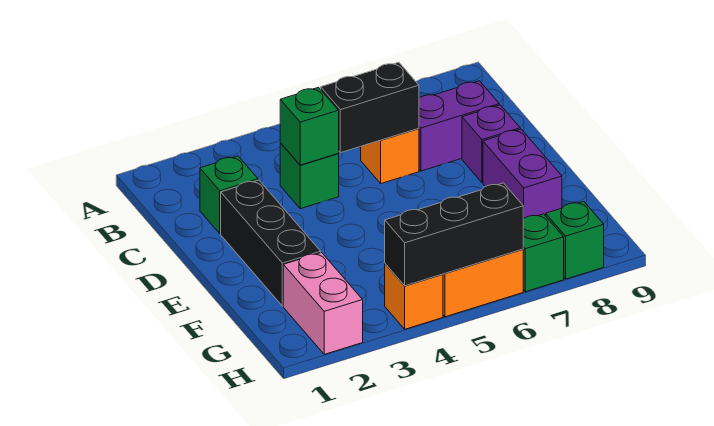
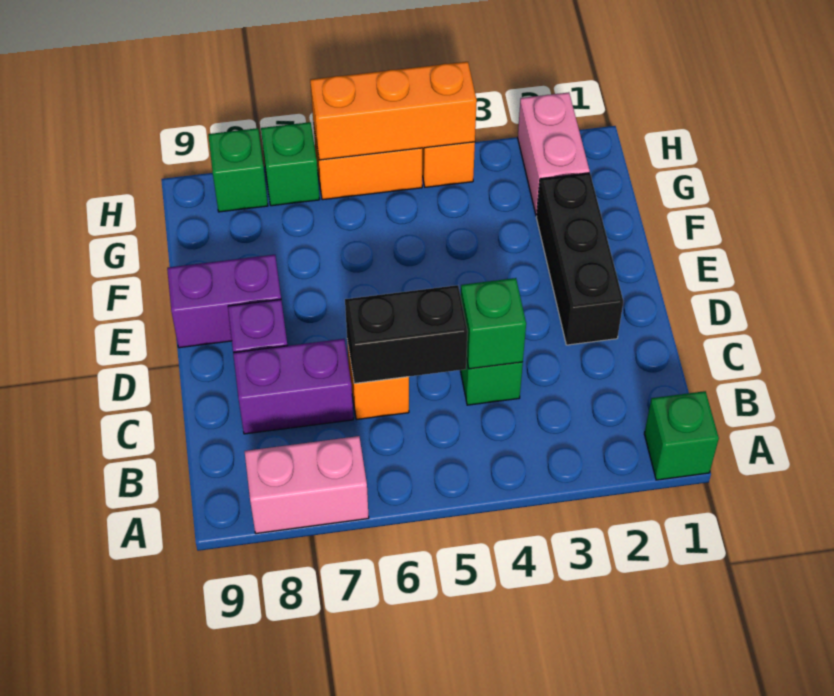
none -> pink 1x2 brick [245,436,369,534]
green 1x1 brick [200,156,258,234] -> green 1x1 brick moved to [644,391,719,480]
purple 1x2 brick [483,129,562,219] -> purple 1x2 brick turned to [167,255,281,348]
black 1x3 brick [385,183,523,286] -> orange 1x3 brick [310,62,477,160]

